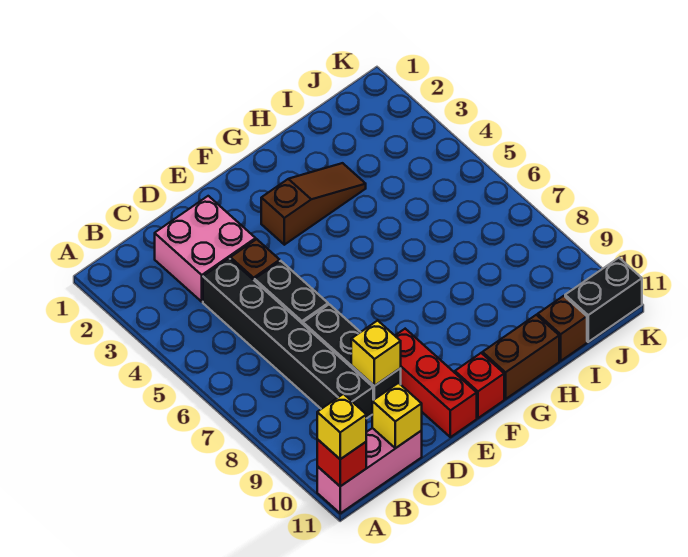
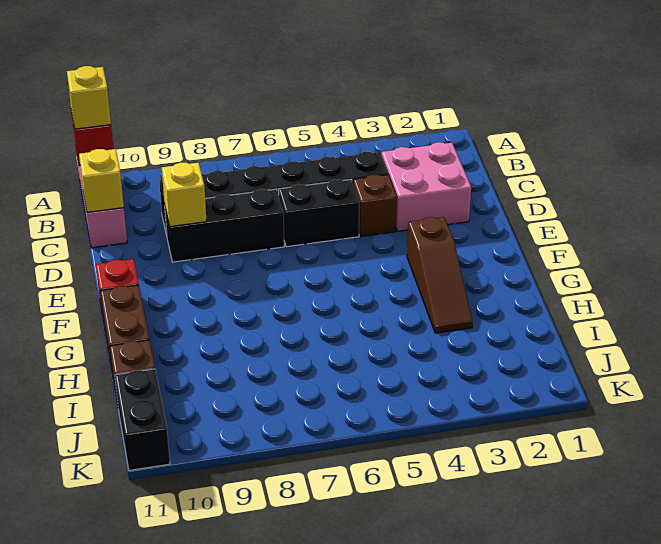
red 1x3 brick [395,329,477,437] -> none

